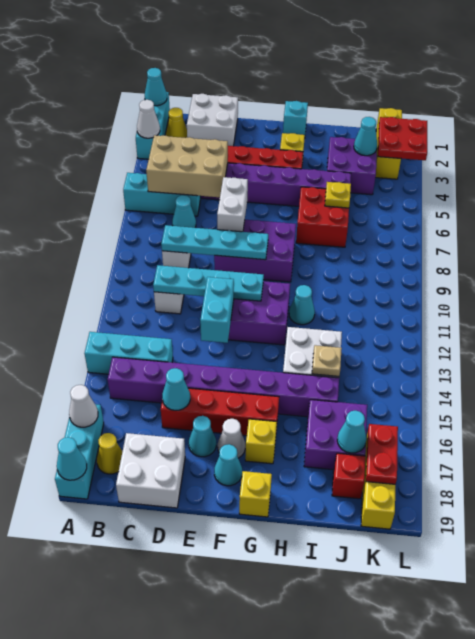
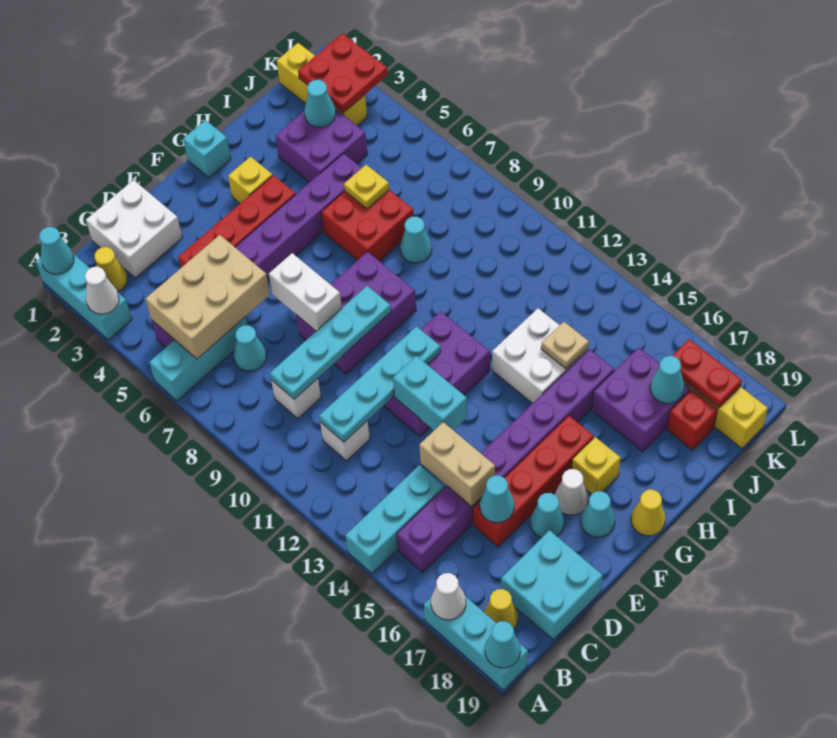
white 2x2 brick [116,433,185,508] -> cyan 2x2 brick [501,530,603,640]
none -> tan 1x2 brick [419,422,495,506]
yellow 1x1 brick [239,471,272,517] -> yellow 1x1 cone [631,490,666,536]
cyan 1x1 cone [289,285,315,325] -> cyan 1x1 cone moved to [400,217,432,263]

